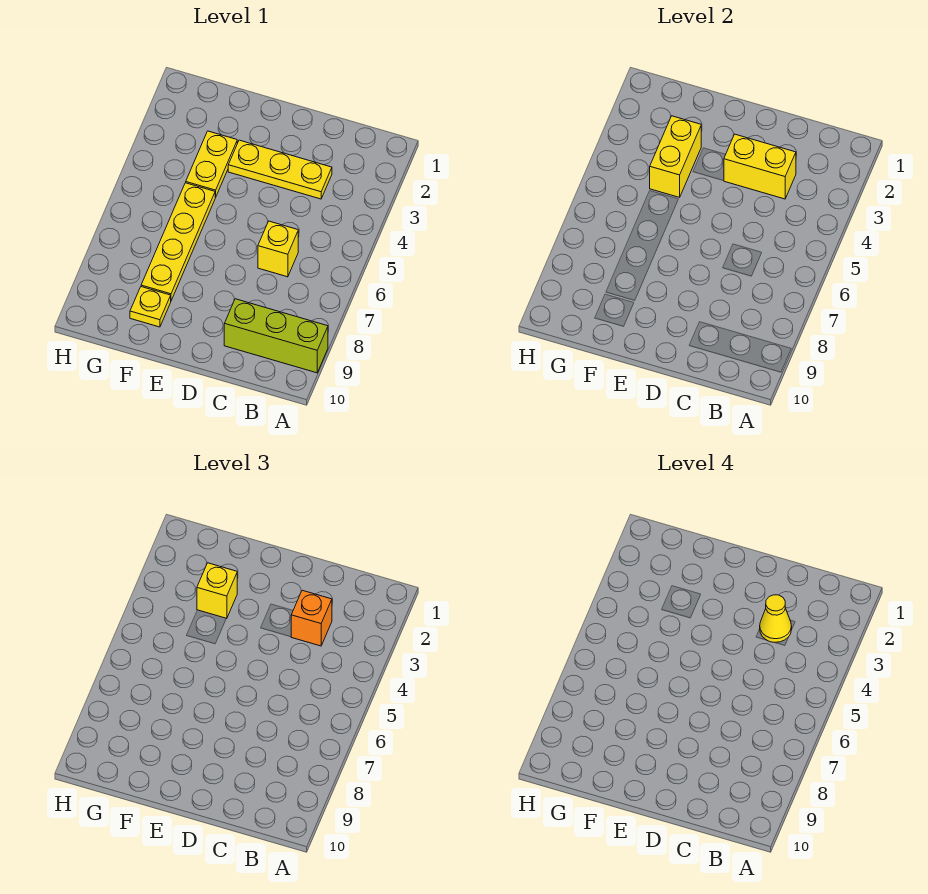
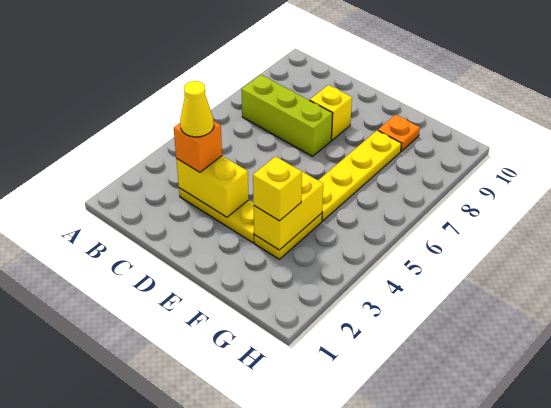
lime 1x3 brick [224,299,328,373] -> lime 1x3 brick moved to [241,75,333,156]
yellow 1x1 brick [258,221,298,277] -> yellow 1x1 brick moved to [310,85,352,140]
yellow 1x1 plate [130,287,171,327] -> orange 1x1 plate [378,115,420,151]

